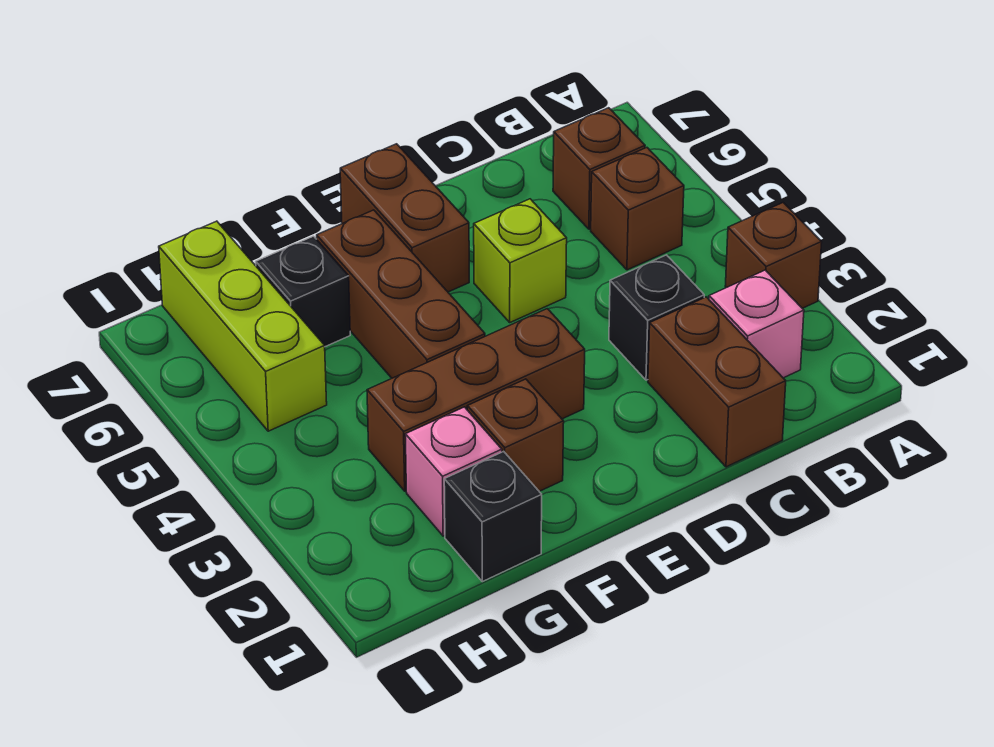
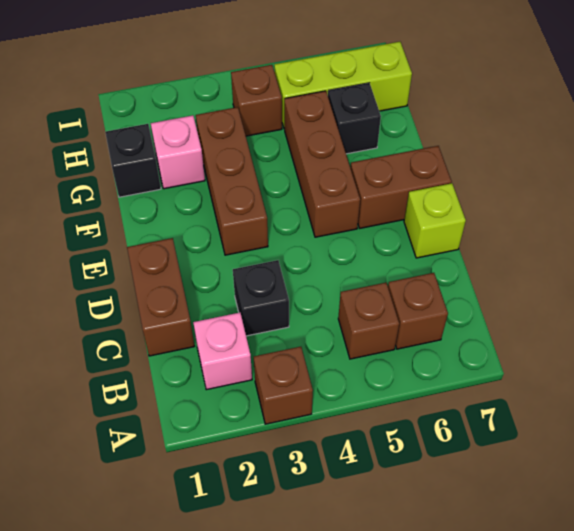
brown 1x2 brick [648,297,786,467] -> brown 1x2 brick turned to [127,238,194,356]
lime 1x1 brick [474,199,567,322] -> lime 1x1 brick moved to [404,183,466,258]
brown 1x1 brick [467,379,564,491] -> brown 1x1 brick moved to [231,65,282,136]
brown 1x3 brick [317,210,485,378] -> brown 1x3 brick turned to [284,91,360,237]

